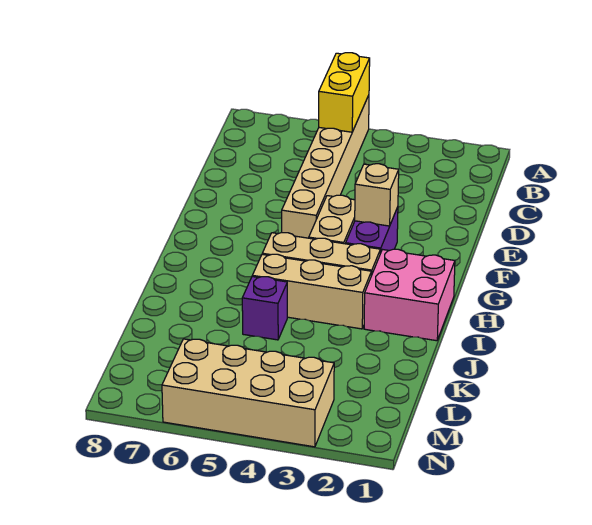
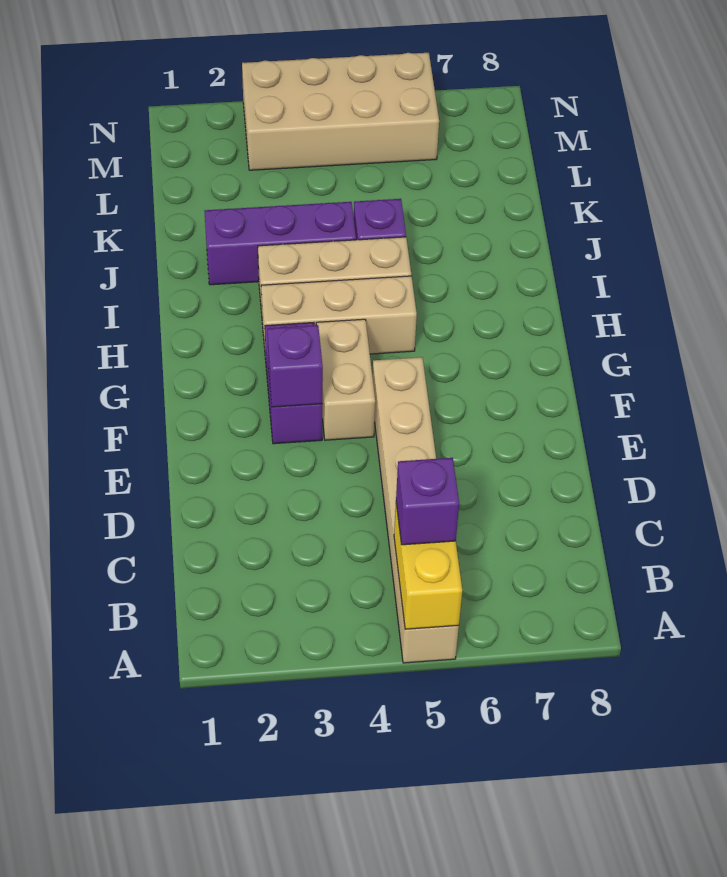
none -> purple 1x1 brick [396,458,459,545]
tan 1x1 brick [355,164,399,226] -> purple 1x1 brick [267,325,323,407]
pink 2x2 brick [364,249,455,341] -> none
none -> purple 1x3 brick [205,202,356,285]

